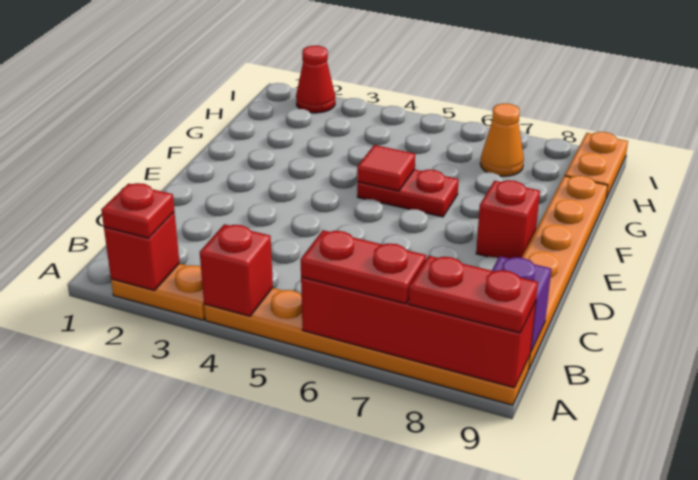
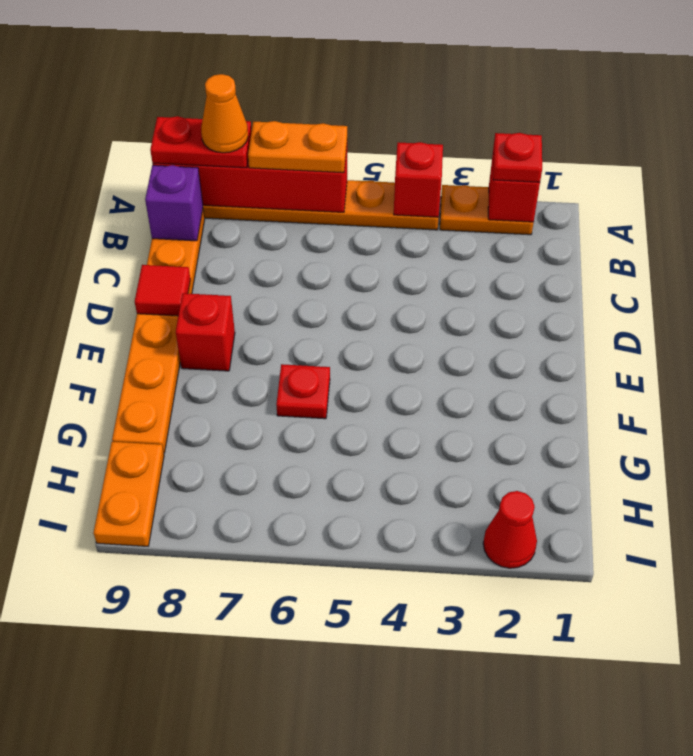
red 1x2 plate [301,230,426,304] -> orange 1x2 plate [248,121,347,173]
red 1x2 plate [357,170,459,217] -> red 1x1 plate [276,364,330,419]
red 1x1 tile [357,145,415,191] -> red 1x1 tile moved to [135,265,190,316]
orange 1x1 cone [480,103,524,176] -> orange 1x1 cone moved to [201,74,248,153]

